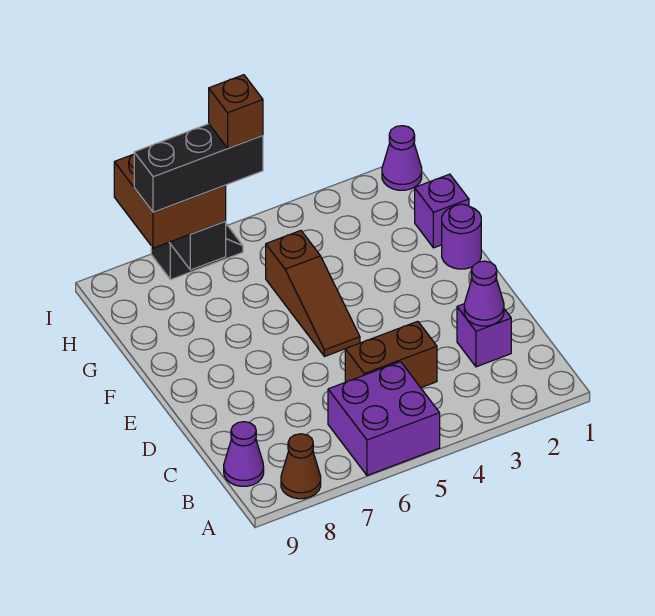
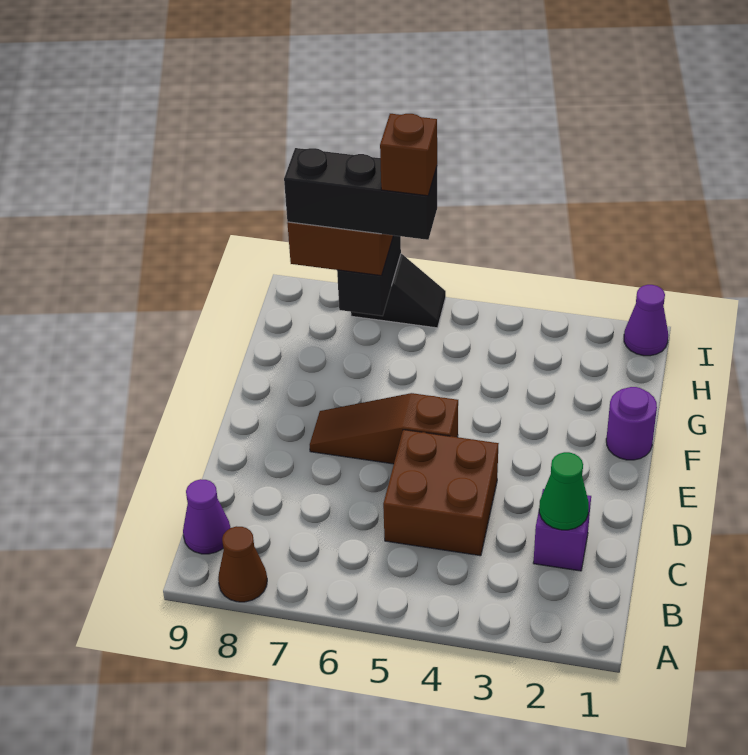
purple 2x2 brick [328,362,440,475] -> none
purple 1x1 cone [464,261,504,326] -> green 1x1 cone [539,452,589,530]
brown 1x2 brick [345,321,437,388] -> brown 2x2 brick [383,430,499,556]
brown 1x3 slope [266,231,360,357] -> brown 1x3 slope turned to [310,393,458,464]
purple 1x1 brick [415,174,469,248] -> none

